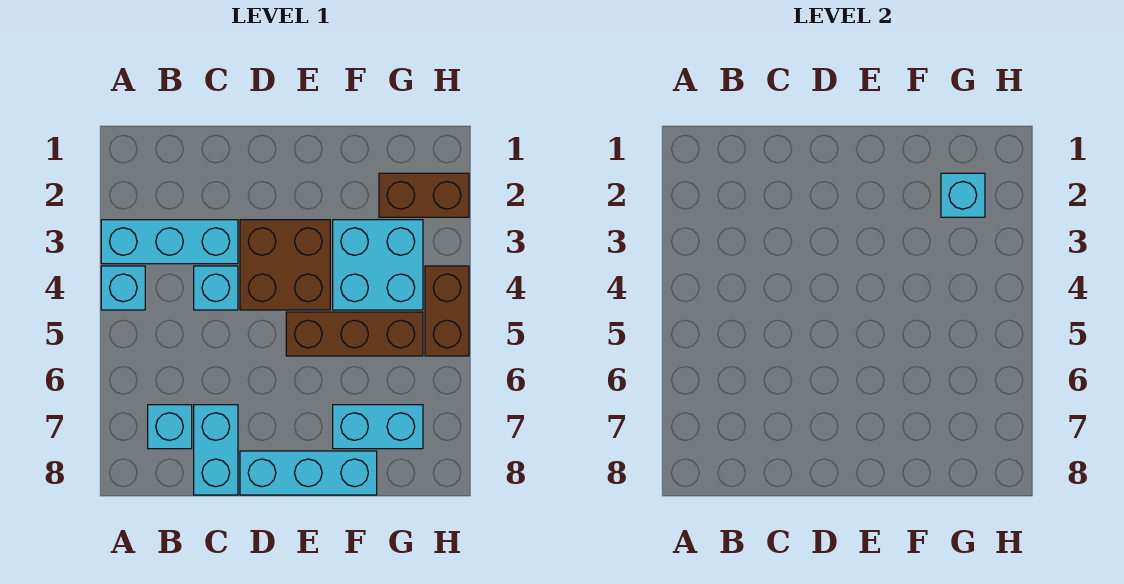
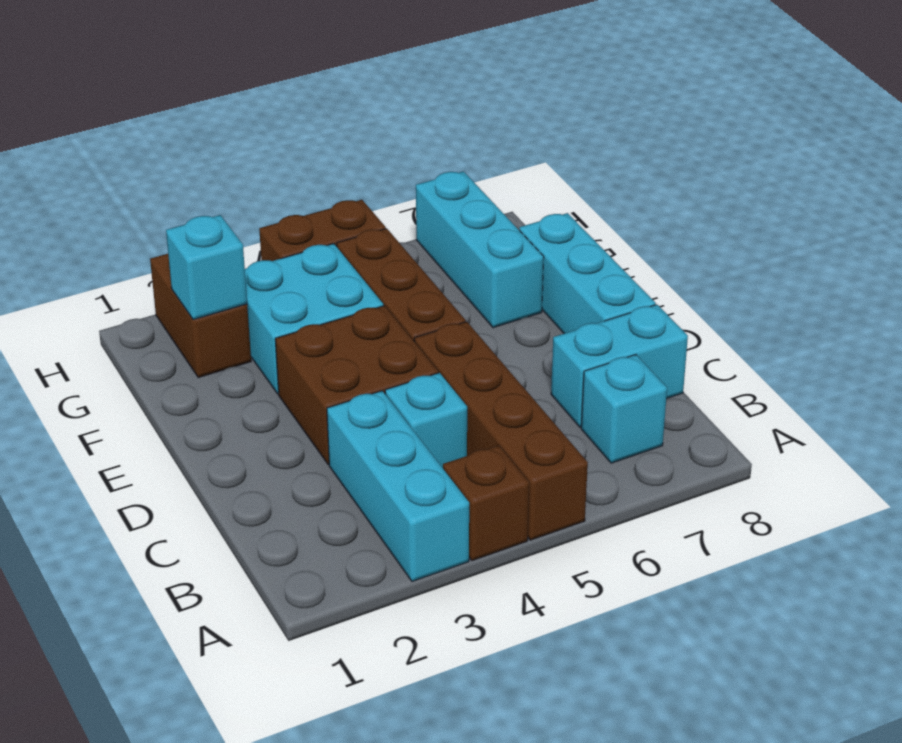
cyan 1x1 brick [101,266,145,310] -> brown 1x1 brick [443,446,529,561]
none -> brown 1x4 brick [414,322,588,540]
cyan 1x2 brick [333,405,423,449] -> cyan 1x3 brick [416,171,544,328]

